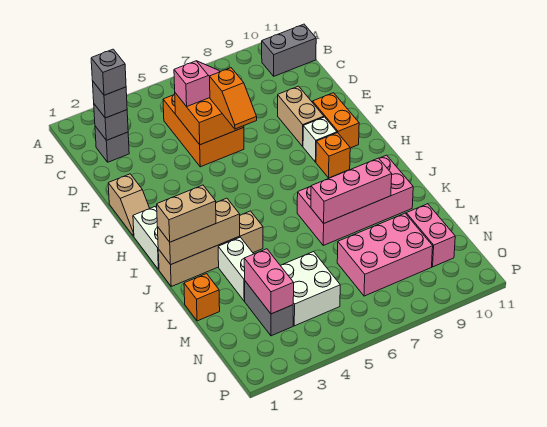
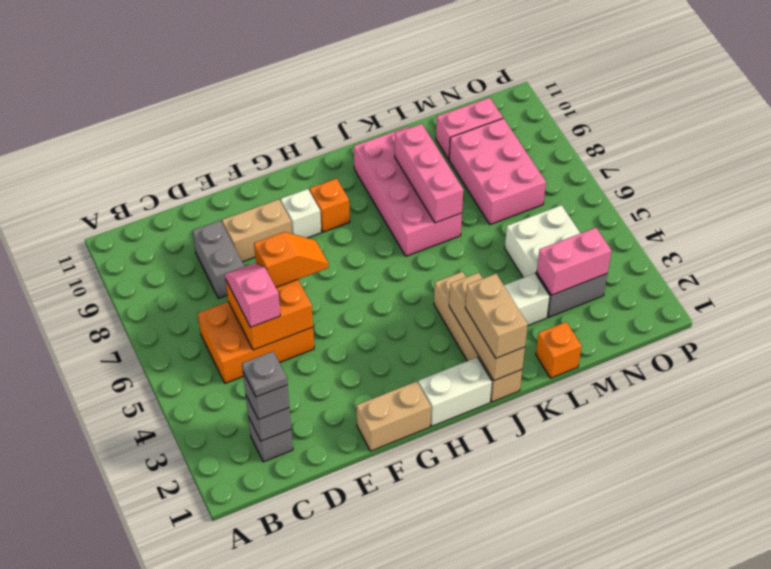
grey 1x2 brick [262,24,316,76] -> grey 1x2 brick moved to [192,220,244,298]
grey 1x1 brick [91,49,126,95] -> grey 1x1 plate [242,351,287,397]
tan 1x2 slope [108,174,150,236] -> tan 1x2 brick [357,381,431,451]
orange 1x2 brick [312,93,359,148] -> none

